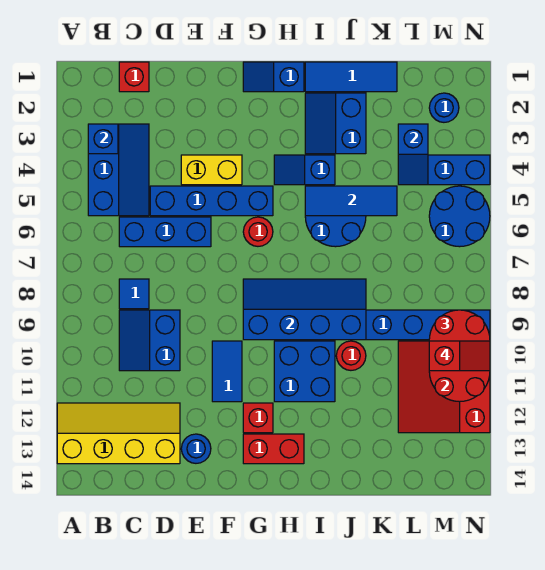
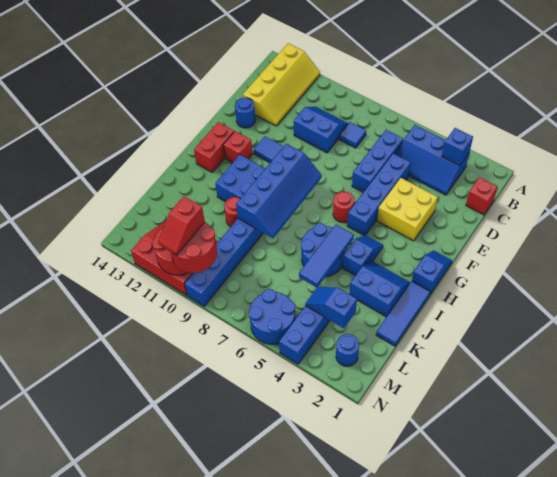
yellow 1x2 brick [181,155,242,185] -> yellow 2x2 brick [377,178,438,241]

